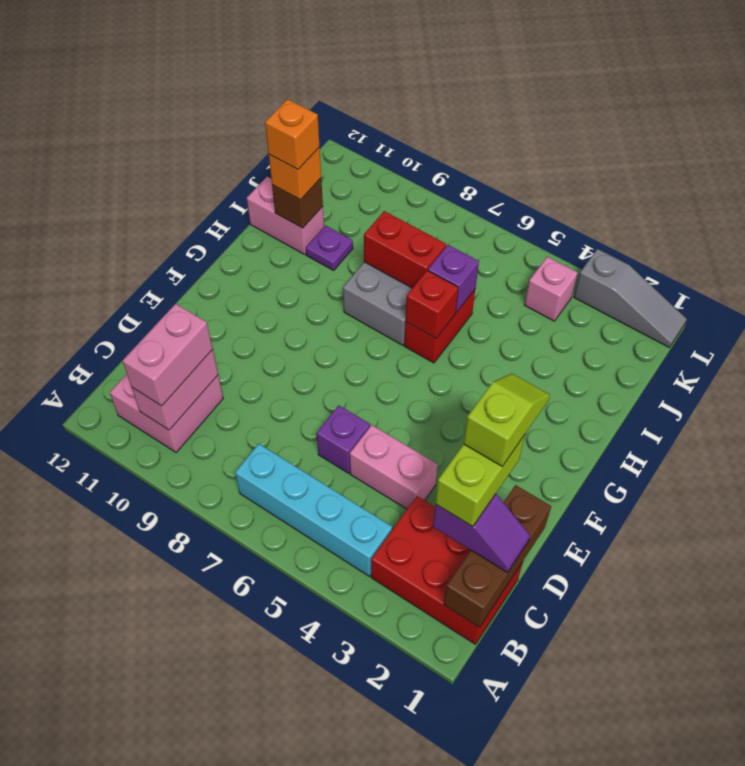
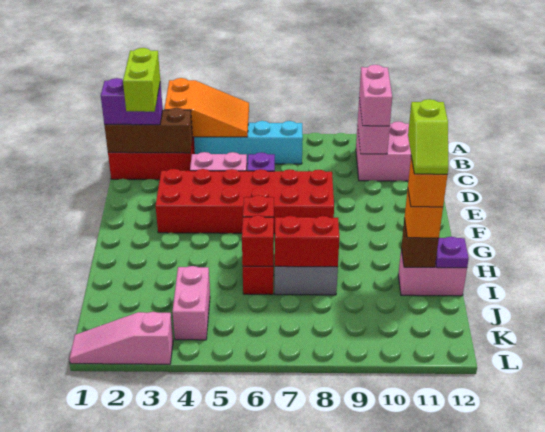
none -> orange 2x3 slope [164,78,249,137]
brown 1x3 brick [444,485,551,627] -> brown 1x3 brick turned to [104,108,193,153]
purple 1x2 slope [433,494,530,573] -> purple 1x2 brick [101,78,163,125]
lime 1x2 slope [464,374,550,466] -> lime 1x2 slope moved to [408,99,448,174]
none -> red 2x6 brick [156,169,334,234]
purple 1x1 brick [428,245,479,312] -> red 1x1 brick [242,216,274,266]
purple 1x1 plate [306,225,353,270] -> purple 1x1 plate moved to [436,237,469,268]
pink 1x1 brick [525,257,578,321] -> pink 1x2 brick [173,266,210,340]
grey 1x3 slope [574,249,687,348] -> pink 1x3 slope [69,312,173,364]

